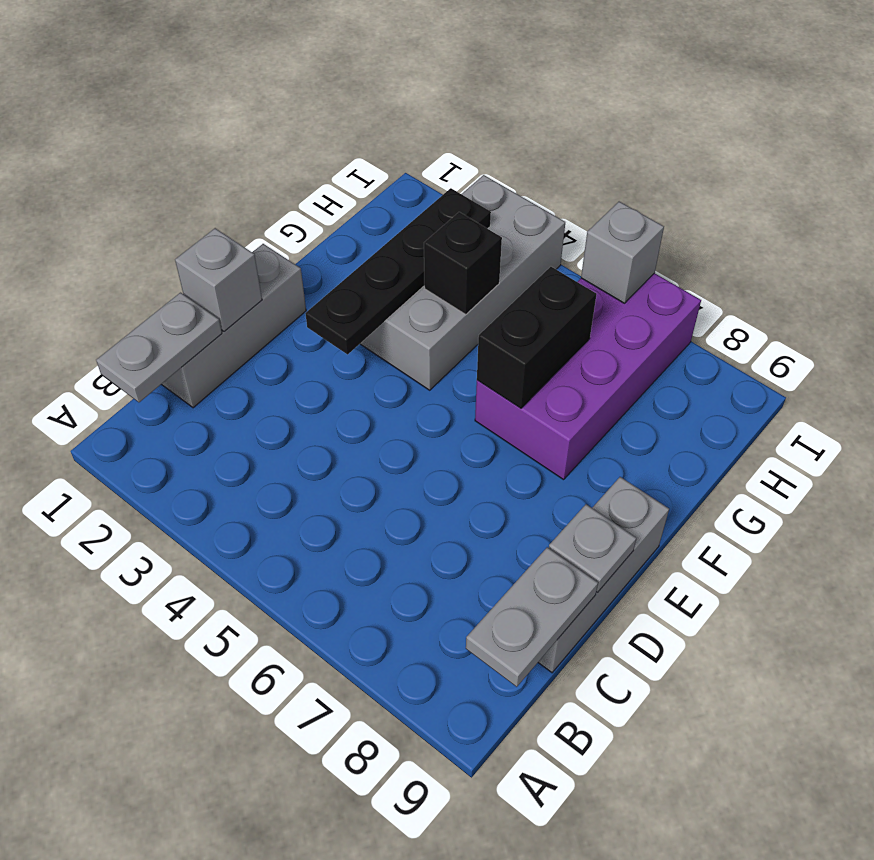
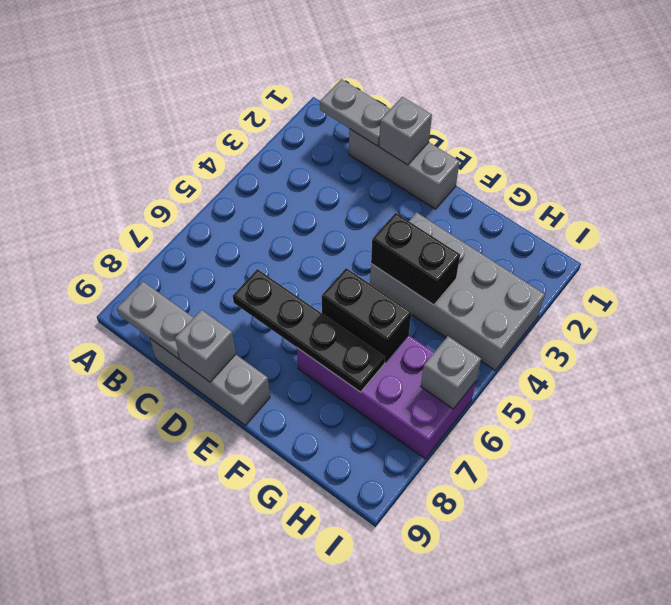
grey 1x1 plate [549,504,636,592] -> grey 1x1 brick [175,310,236,382]
black 1x4 plate [305,188,491,354] -> black 1x4 plate moved to [233,269,385,392]
black 1x1 brick [424,212,502,315] -> black 1x2 brick [371,213,460,305]

